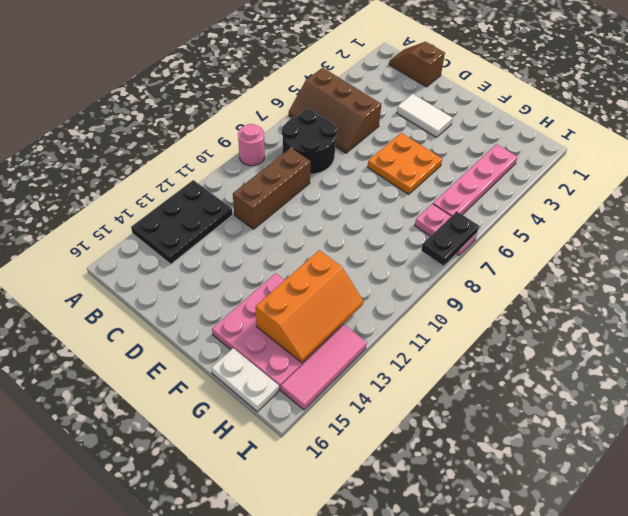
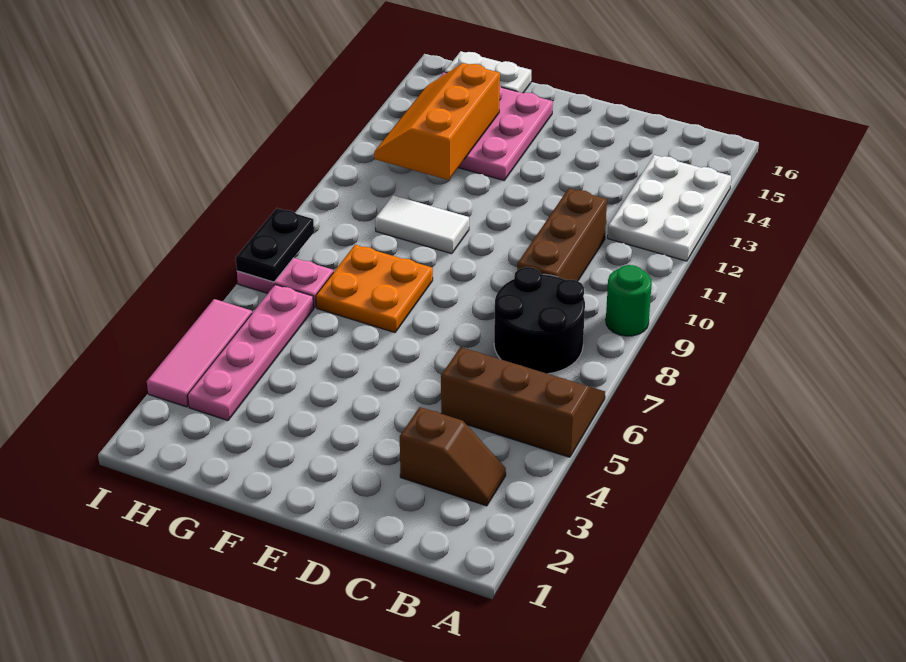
pink 1x1 round brick [238,124,265,166] -> green 1x1 round brick [606,265,652,336]
black 2x3 plate [131,180,232,264] -> white 2x3 plate [608,155,731,261]
brown 1x2 slope [389,42,445,87] -> brown 1x2 slope moved to [400,407,506,506]
white 1x2 tile [397,94,453,138] -> white 1x2 tile moved to [375,195,469,254]
orange 2x2 plate [368,133,442,194] -> orange 2x2 plate moved to [316,245,433,333]
pink 1x3 tile [281,325,367,410] -> pink 1x3 tile moved to [147,299,252,407]

